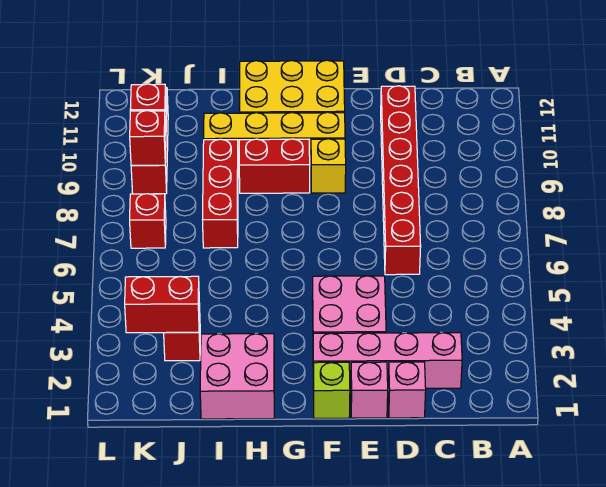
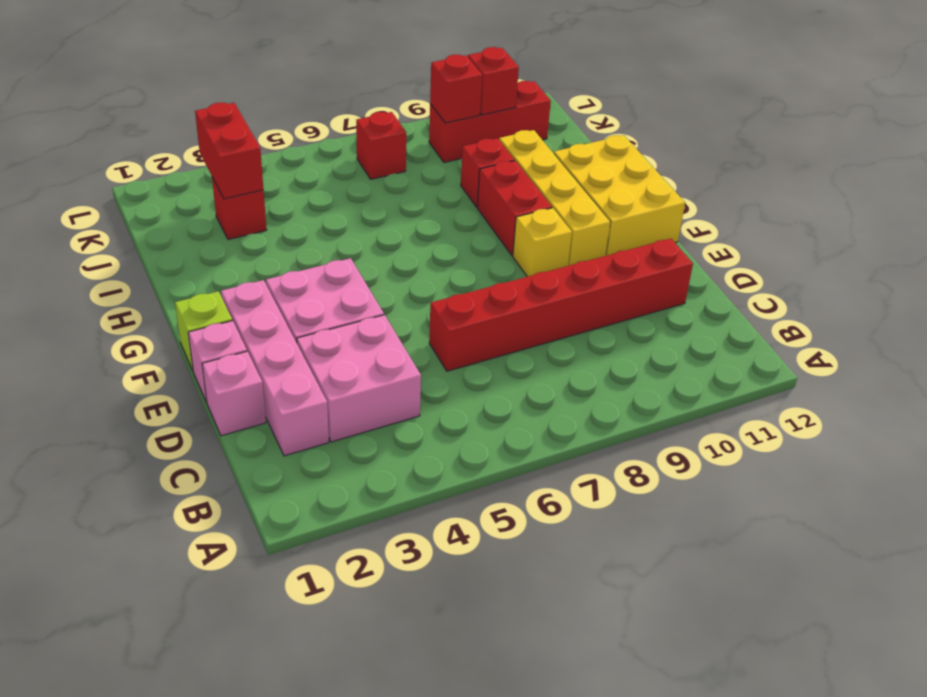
pink 2x2 brick [200,334,274,419] -> pink 2x2 brick moved to [297,315,421,442]
red 1x3 brick [203,139,238,248] -> red 1x1 brick [461,138,515,207]

